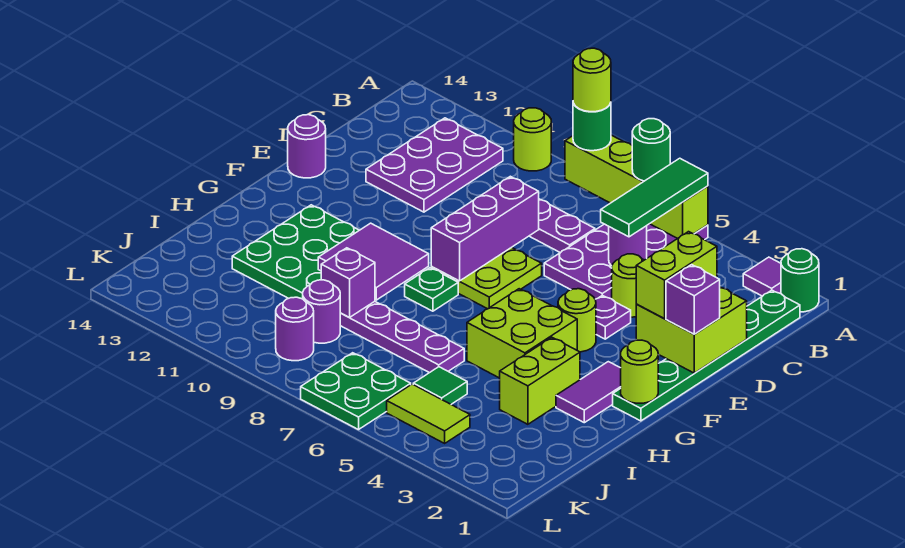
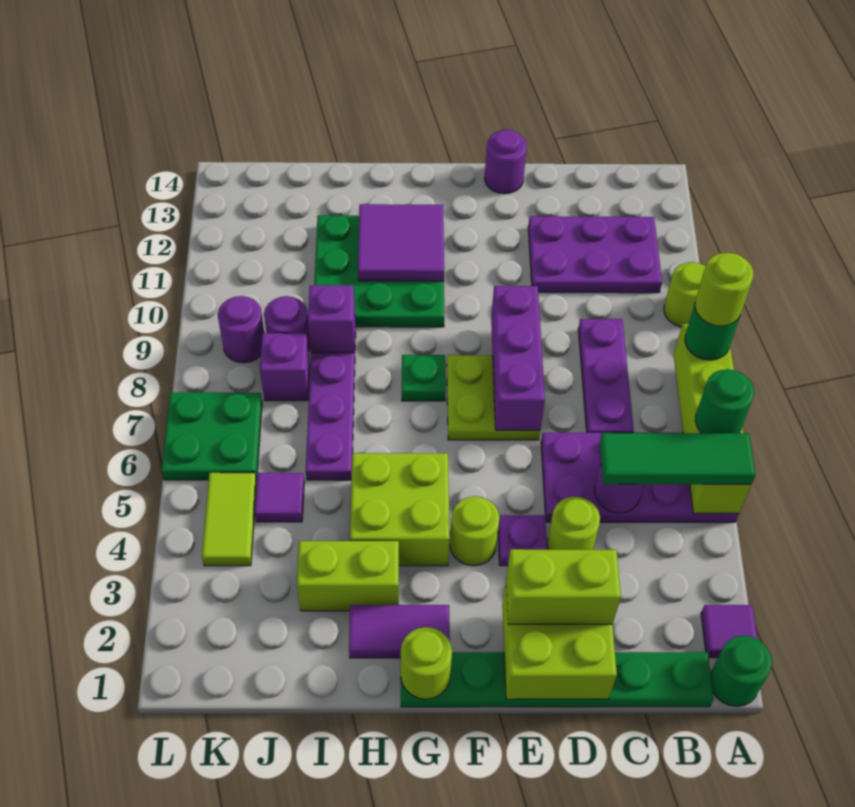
purple 1x3 brick [431,176,539,281] -> purple 1x3 brick turned to [491,286,545,430]
purple 1x1 brick [666,265,720,334] -> purple 1x1 brick moved to [260,333,310,401]
purple 2x2 tile [318,223,429,300] -> purple 2x2 tile moved to [358,204,444,281]
green 1x1 tile [413,367,467,404] -> purple 1x1 tile [255,473,304,522]

